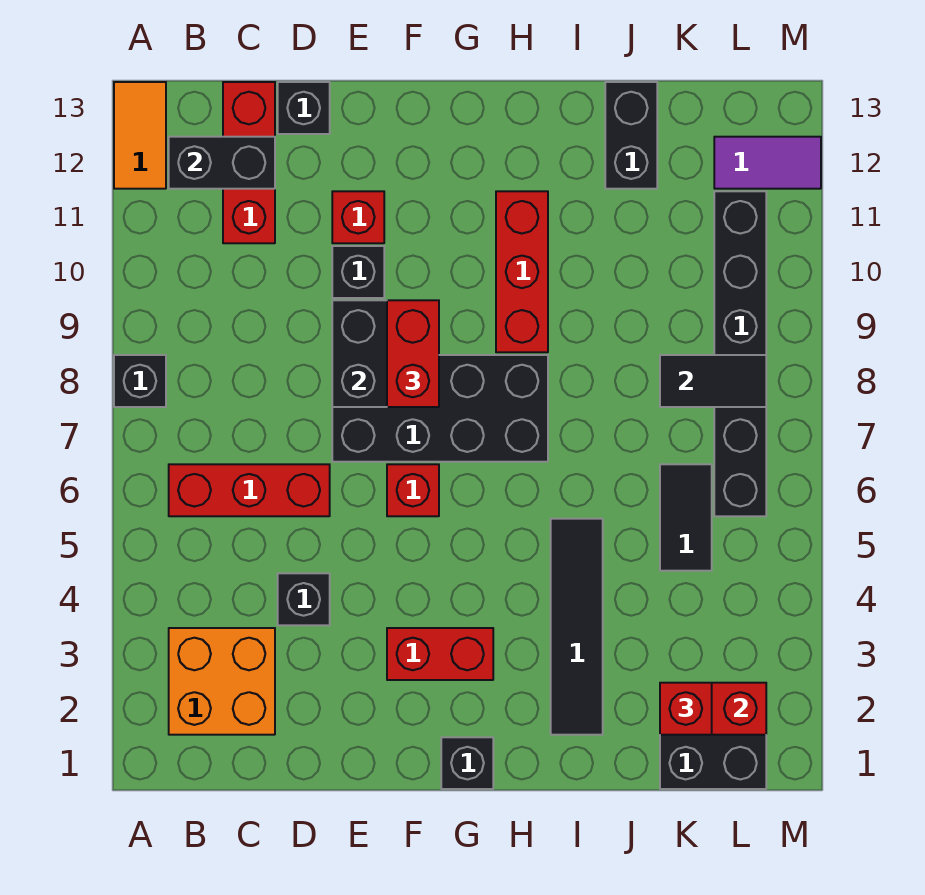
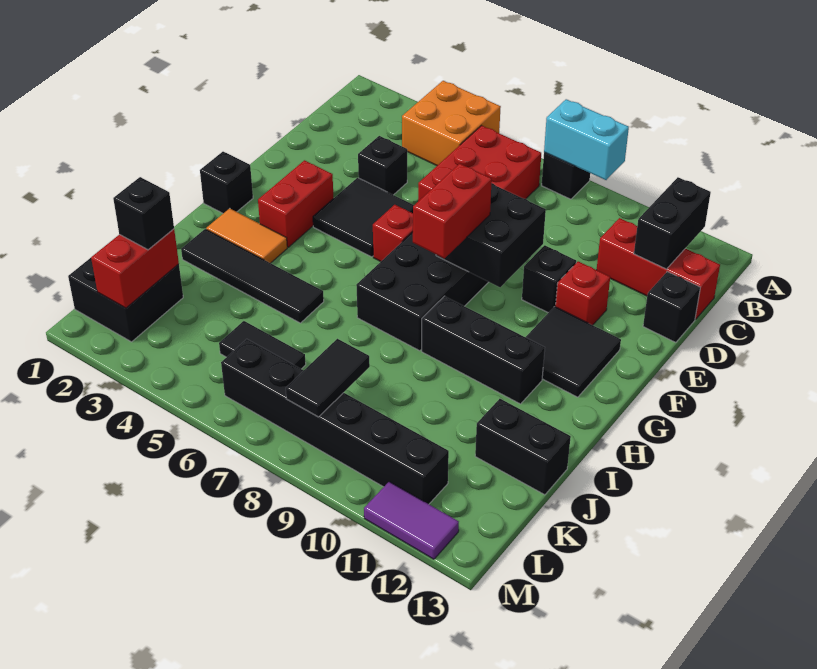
none -> cyan 1x2 brick [544,99,629,180]
orange 1x2 tile [114,82,166,189] -> orange 1x2 tile moved to [206,208,287,263]
orange 2x2 brick [169,628,275,735] -> orange 2x2 brick moved to [402,81,501,165]
red 1x3 brick [169,464,330,516] -> red 2x3 brick [418,126,541,201]
none -> black 2x2 tile [313,178,414,257]
red 1x2 brick [387,300,439,407] -> red 1x2 brick turned to [413,164,492,258]
none -> black 2x2 tile [525,306,621,397]
red 1x3 brick [496,191,548,352] -> black 1x3 brick [422,296,545,404]
red 1x1 brick [660,683,712,735] -> black 1x1 brick [113,177,174,250]
purple 1x2 tile [714,137,821,189] -> purple 1x2 tile turned to [364,482,459,559]

